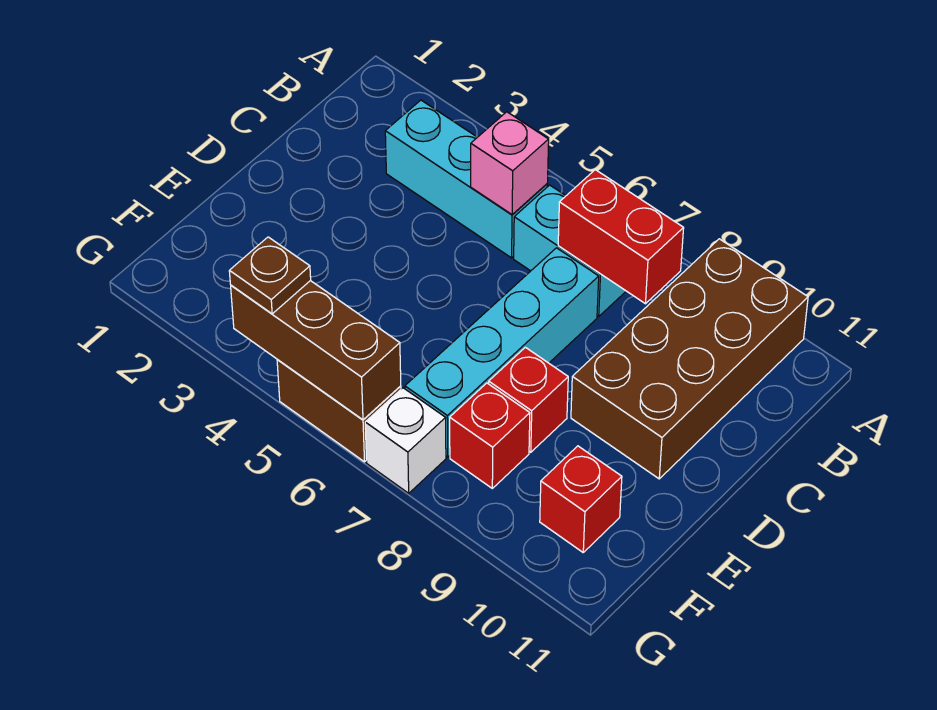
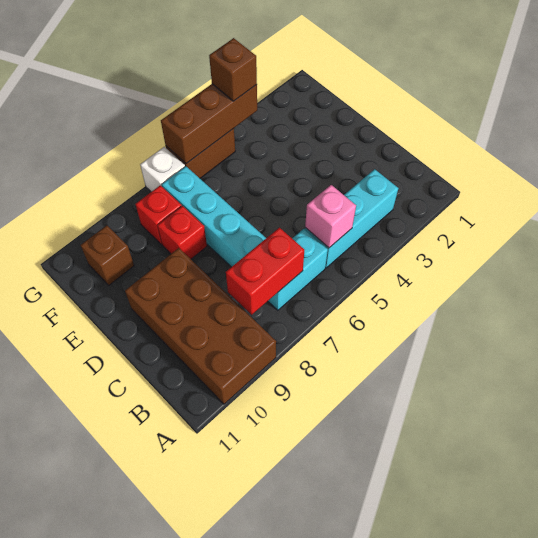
red 1x1 brick [540,446,622,552] -> brown 1x1 brick [81,225,134,285]
brown 1x1 plate [229,237,311,314] -> brown 1x1 brick [209,38,257,101]

